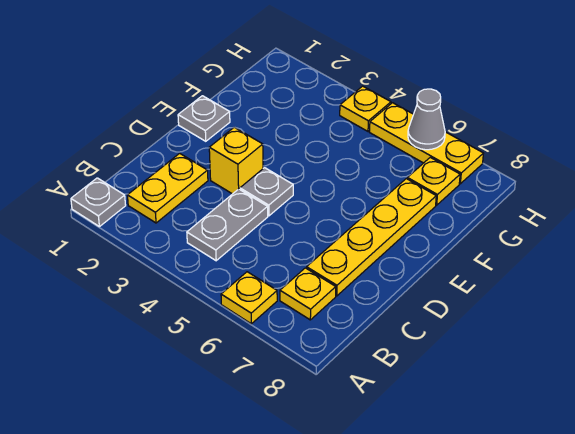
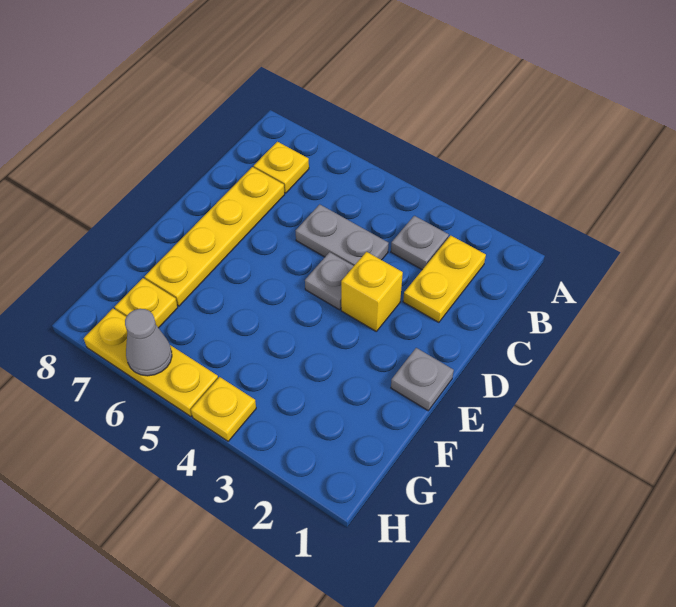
grey 1x1 plate [71,178,126,227] -> grey 1x1 plate moved to [391,216,449,270]
yellow 1x1 plate [221,272,277,324] -> none
grey 1x2 plate [187,189,268,261] -> grey 1x2 plate turned to [296,204,389,266]

